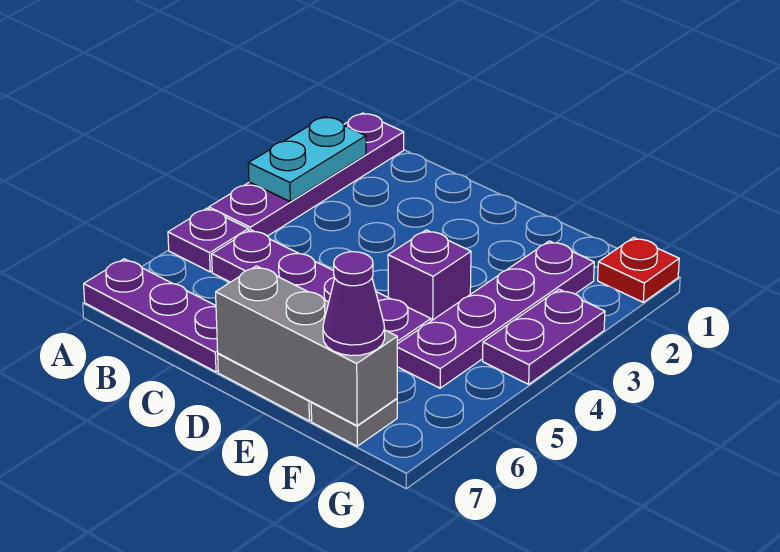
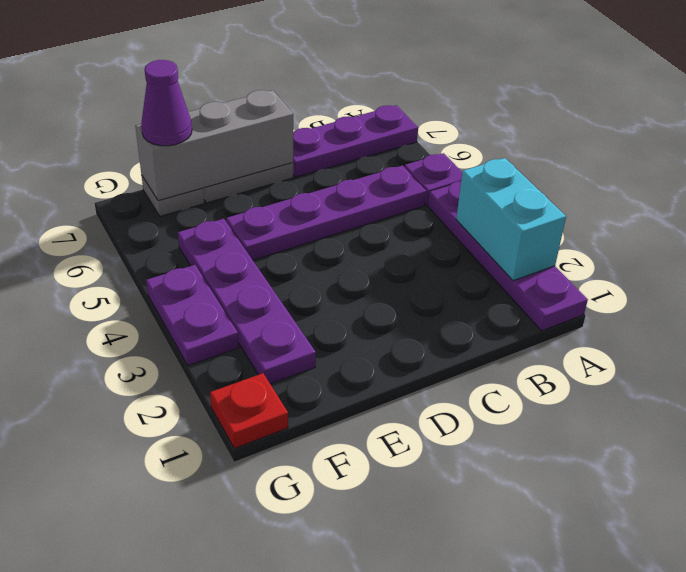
cyan 1x2 plate [248,117,366,202] -> cyan 1x2 brick [456,158,566,281]
purple 1x1 brick [388,230,471,321] -> none

